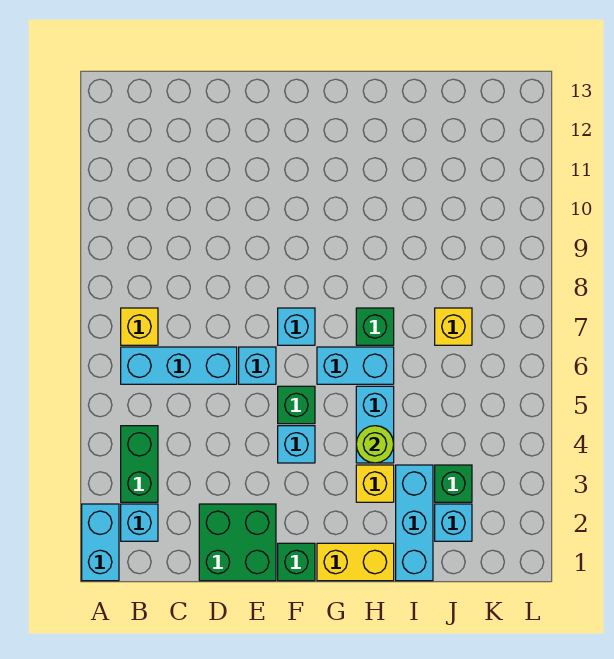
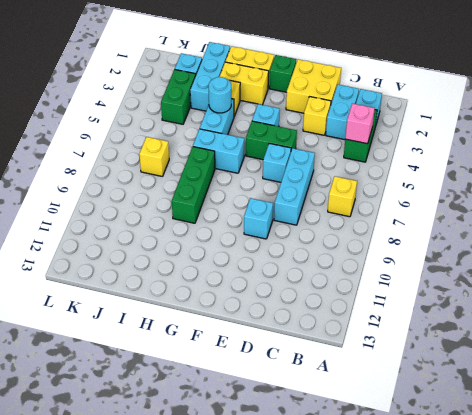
cyan 1x2 brick [82,504,119,581] -> cyan 1x2 brick moved to [326,85,359,140]
none -> pink 1x1 brick [345,103,375,144]
cyan 1x3 brick [121,347,237,384] -> cyan 1x3 brick turned to [274,148,315,225]
green 2x2 brick [199,504,276,581] -> yellow 2x2 brick [286,59,341,113]
none -> yellow 1x1 brick [303,97,331,135]
green 1x1 brick [278,386,315,424] -> green 1x2 brick [246,121,297,160]
cyan 1x1 brick [278,308,315,345] -> cyan 1x1 brick moved to [244,198,273,239]
none -> yellow 1x2 brick [220,62,269,105]
lime 1x1 round brick [356,426,394,463] -> cyan 1x1 round brick [209,77,231,113]
green 1x1 brick [356,308,394,345] -> green 1x3 brick [172,147,215,223]
green 1x1 brick [435,465,472,502] -> green 1x2 brick [161,69,196,124]

